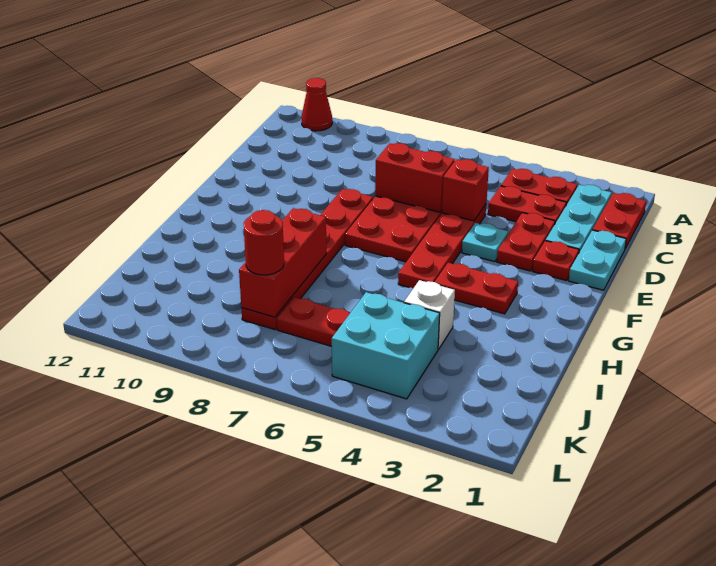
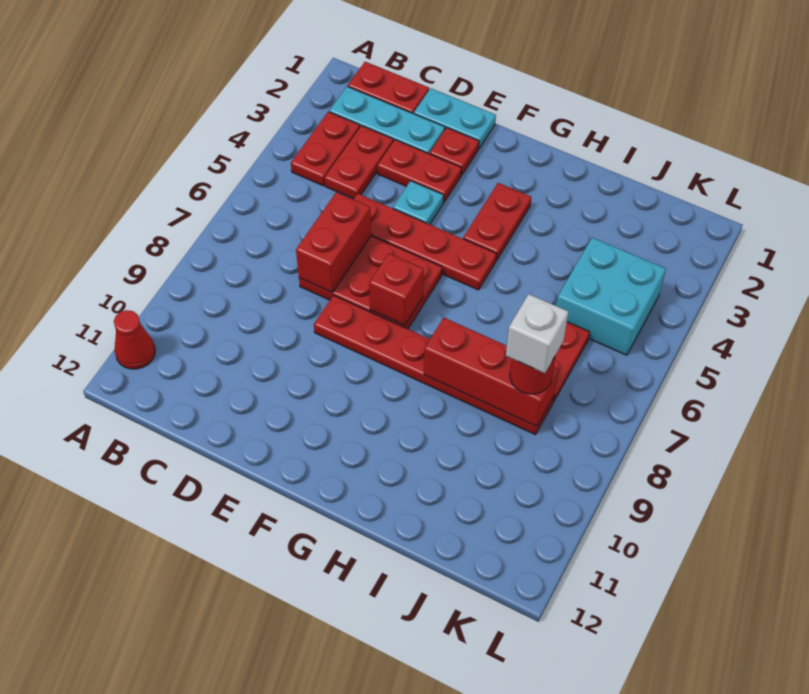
red 1x1 brick [442,159,489,221] -> red 1x1 brick moved to [369,253,424,325]
white 1x1 brick [404,280,455,349] -> white 1x1 brick moved to [506,294,568,373]

